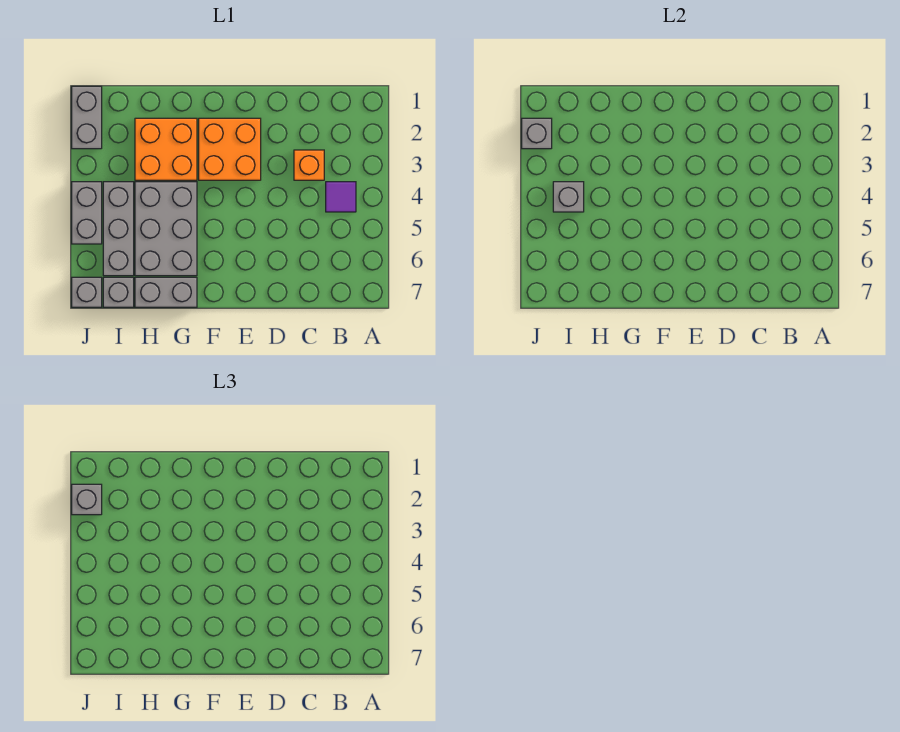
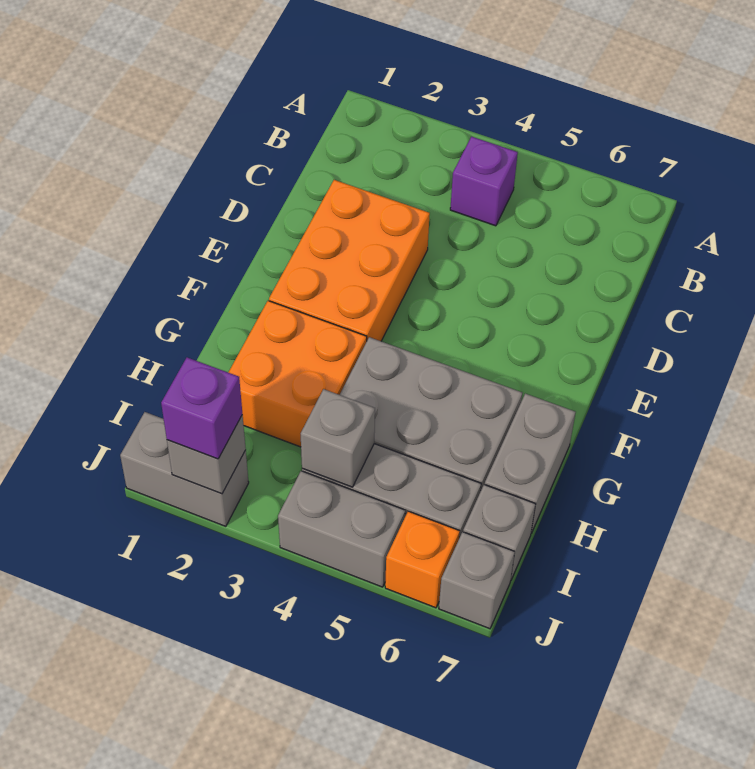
purple 1x1 tile [326,182,356,212] -> purple 1x1 brick [450,137,518,226]
orange 1x1 brick [294,150,324,180] -> orange 1x1 brick moved to [385,511,460,608]
orange 2x2 brick [199,118,261,180] -> orange 2x3 brick [269,180,430,341]
grey 1x1 brick [72,484,102,515] -> purple 1x1 brick [161,357,242,459]

